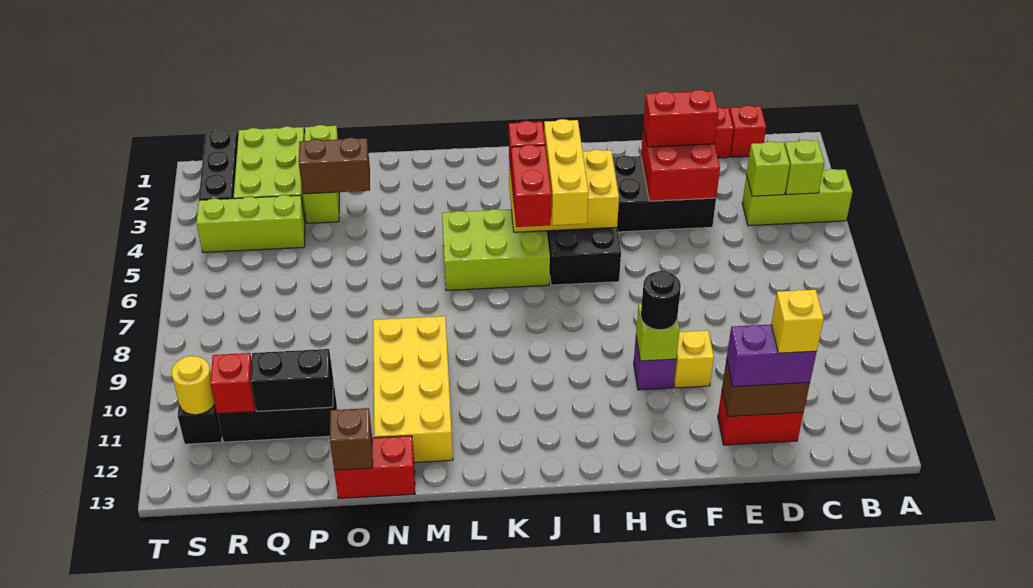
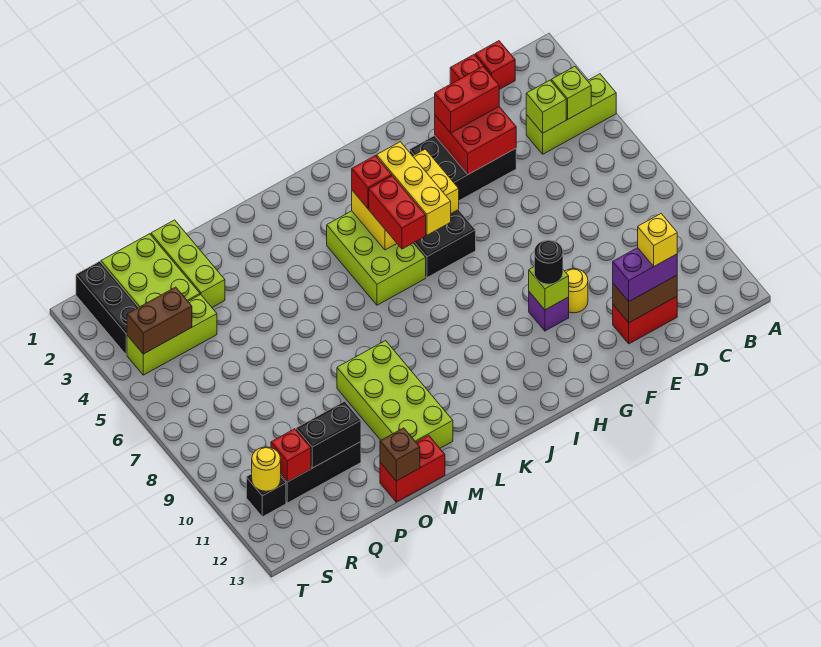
yellow 1x1 brick [674,330,714,388] -> yellow 1x1 round brick [565,269,588,313]
lime 2x3 brick [442,209,550,291] -> lime 2x3 brick turned to [327,211,426,305]
yellow 2x4 brick [373,316,453,462] -> lime 2x4 brick [337,341,453,448]
brown 1x2 brick [299,138,370,194] -> brown 1x2 brick moved to [127,287,192,354]

